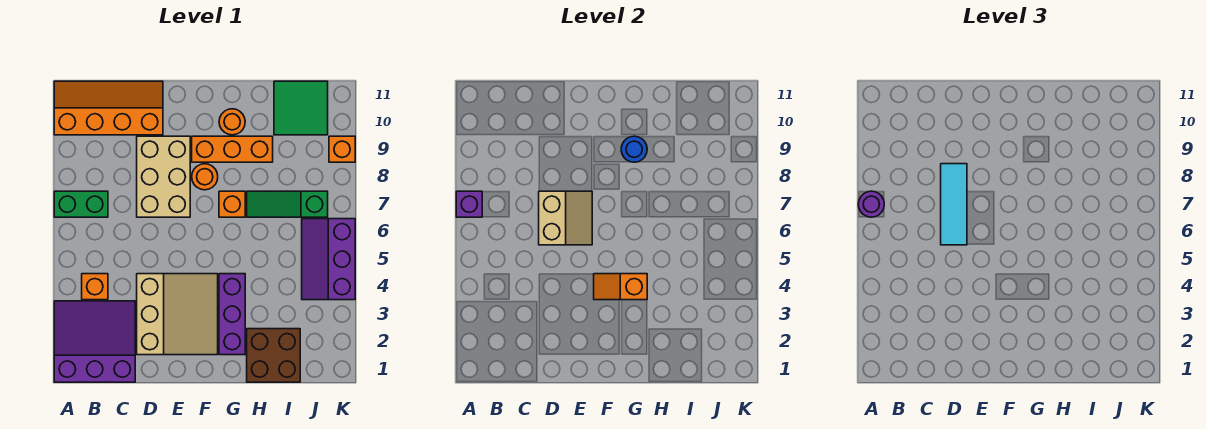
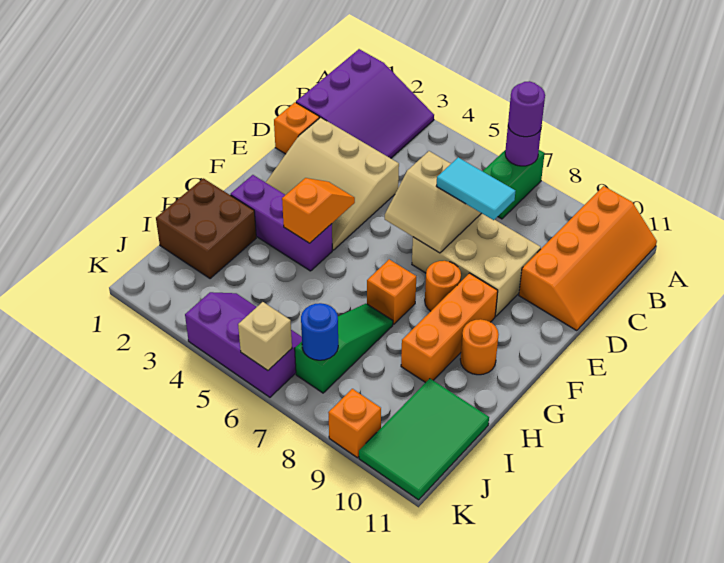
purple 1x1 brick [456,191,482,217] -> purple 1x1 round brick [505,127,541,166]
orange 1x1 brick [82,274,108,300] -> orange 1x1 brick moved to [274,102,319,154]
cyan 1x3 tile [941,164,967,245] -> cyan 1x2 tile [437,158,515,220]
blue 1x1 round brick [621,136,647,162] -> blue 1x1 round brick moved to [301,303,338,360]
green 2x2 tile [274,81,328,135] -> green 2x3 tile [359,379,489,500]
none -> tan 1x1 brick [238,302,292,370]

